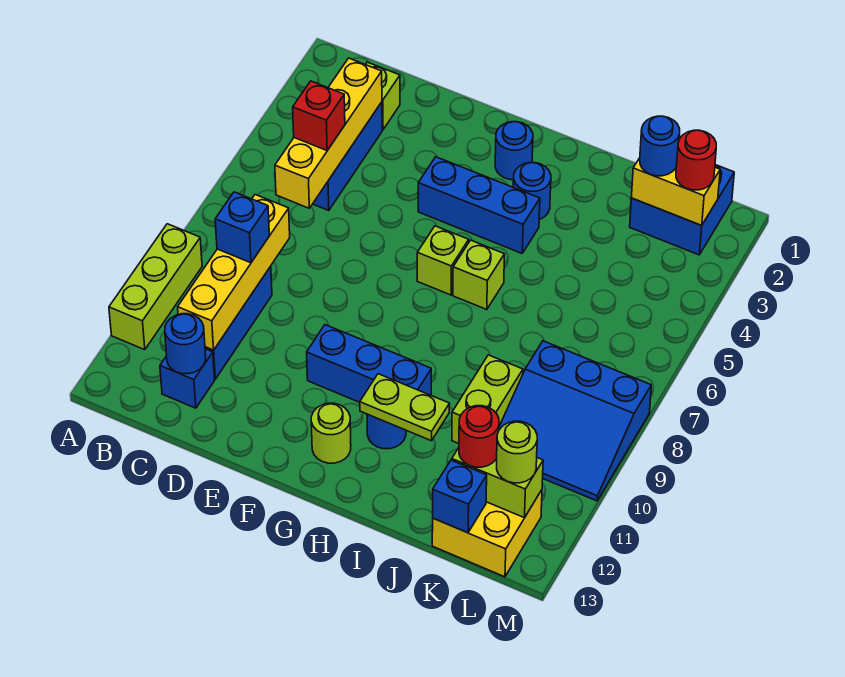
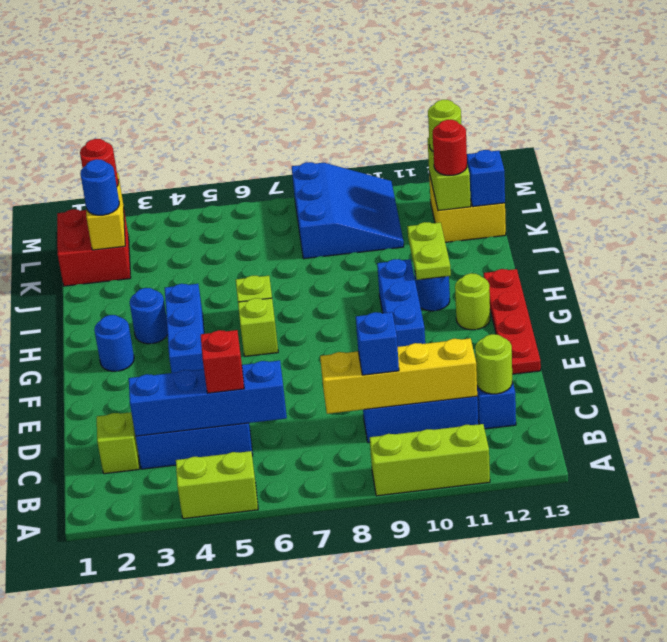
yellow 1x4 brick [275,58,382,208] -> blue 1x4 brick [129,361,287,436]
blue 1x1 round brick [165,314,206,374] -> lime 1x1 round brick [475,334,512,394]
none -> red 1x4 plate [484,269,541,374]
lime 1x2 brick [452,355,523,444] -> lime 1x2 brick moved to [176,451,258,519]
blue 2x2 brick [630,165,734,255] -> red 2x2 brick [57,209,131,286]

